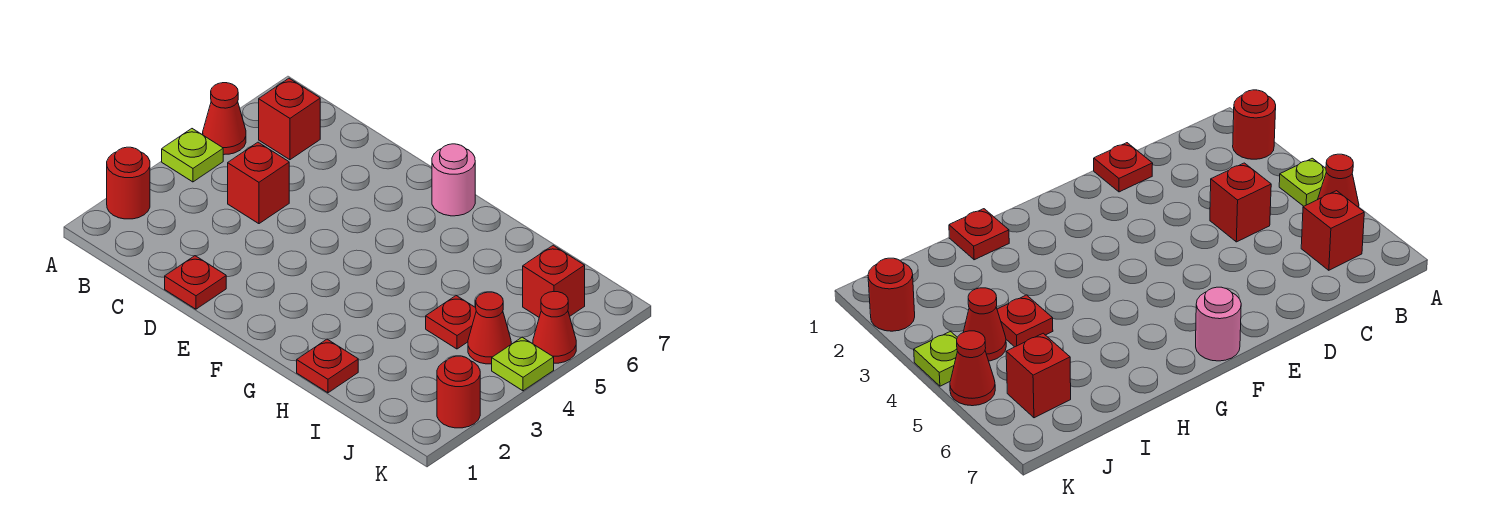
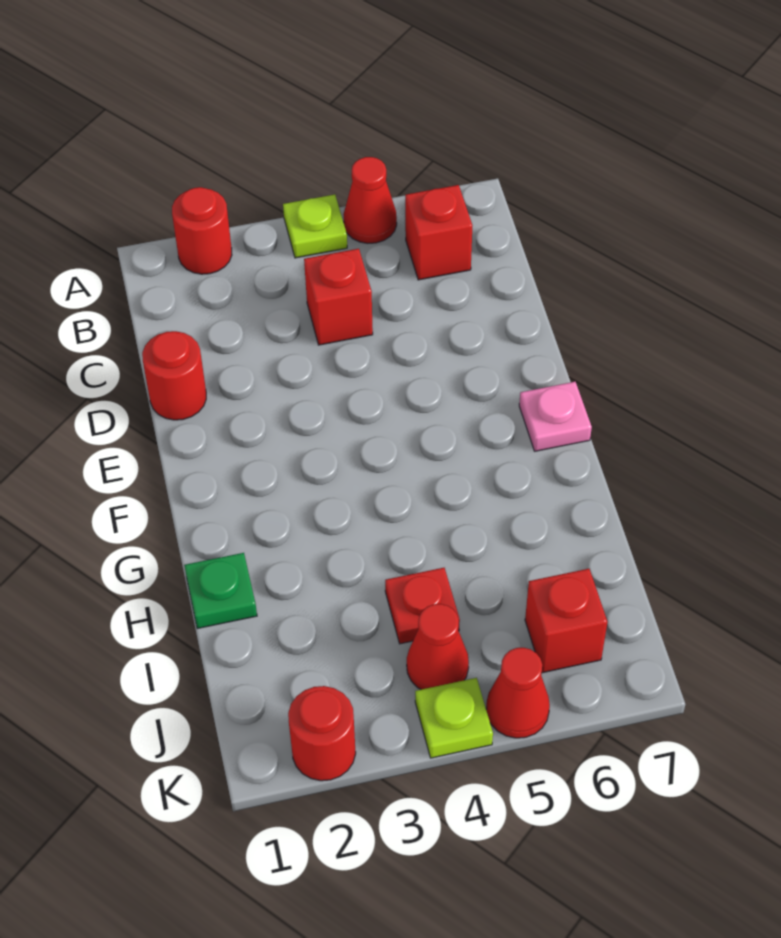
red 1x1 plate [165,256,226,309] -> red 1x1 round brick [142,331,206,420]
pink 1x1 round brick [432,144,475,216] -> pink 1x1 plate [519,382,592,451]
red 1x1 plate [297,339,358,393] -> green 1x1 plate [184,553,257,629]

